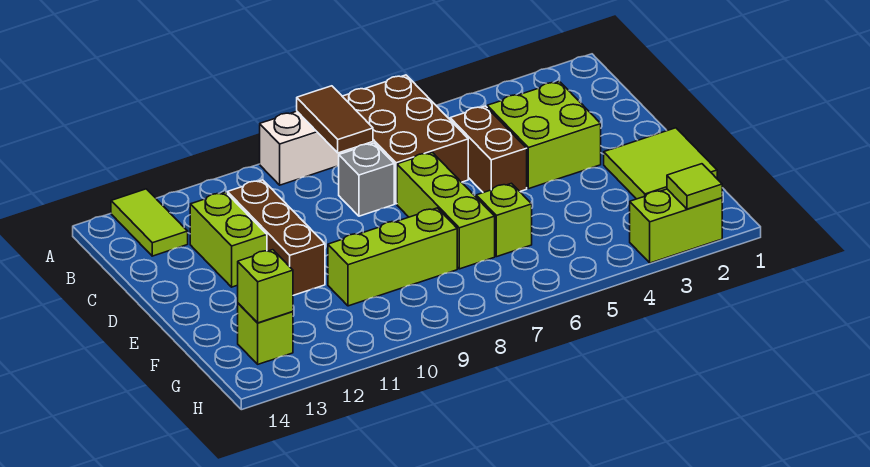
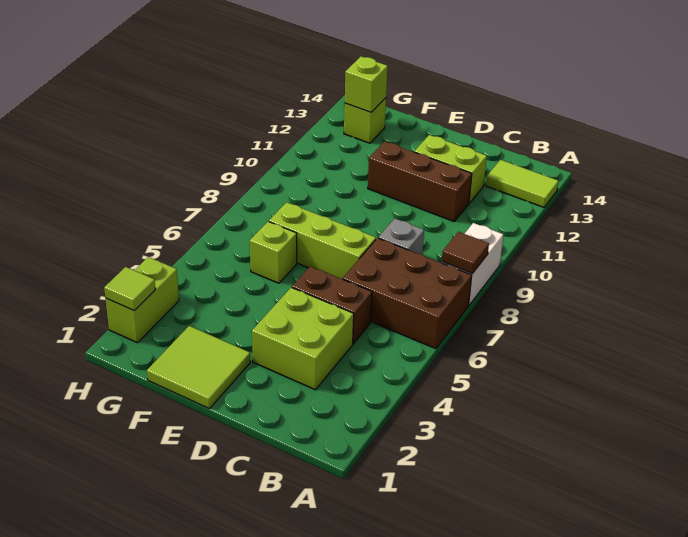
brown 1x2 tile [297,86,373,153] -> brown 1x1 tile [442,232,489,274]
lime 1x3 brick [328,208,457,306] -> none

